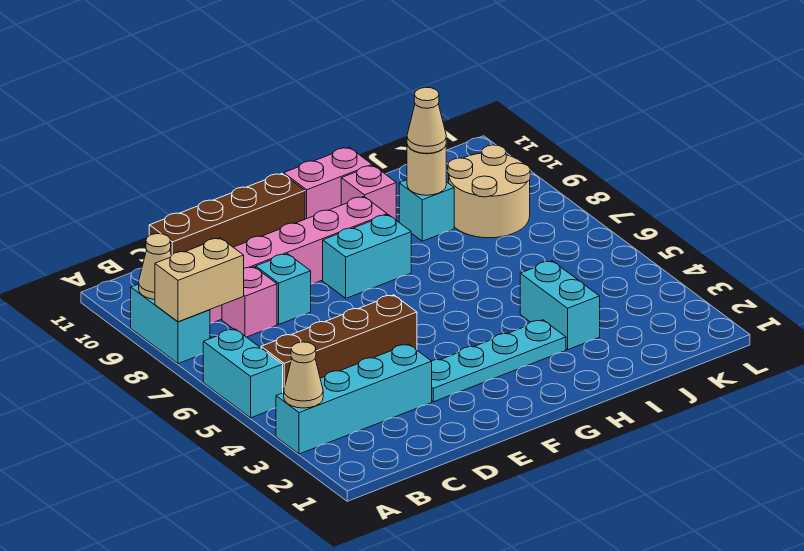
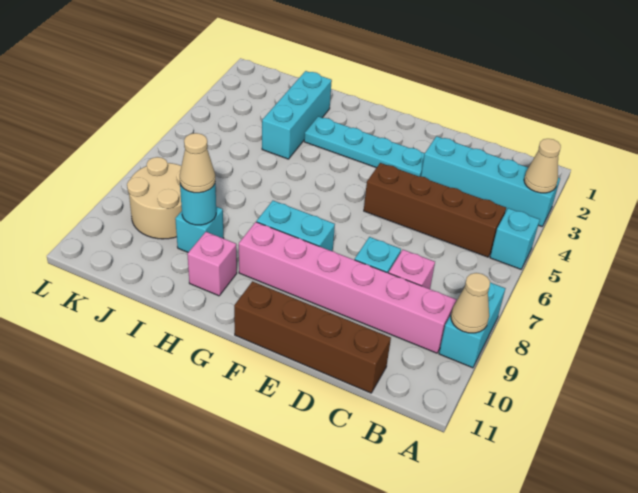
cyan 1x2 brick [203,329,283,418] -> cyan 1x1 brick [490,208,540,269]
tan 1x2 brick [155,238,244,322] -> none
pink 1x2 brick [284,147,372,219] -> none
cyan 1x2 brick [520,261,600,350] -> cyan 1x3 brick [262,71,332,159]
tan 1x1 round brick [407,145,446,195] -> cyan 1x1 round brick [180,184,216,225]

